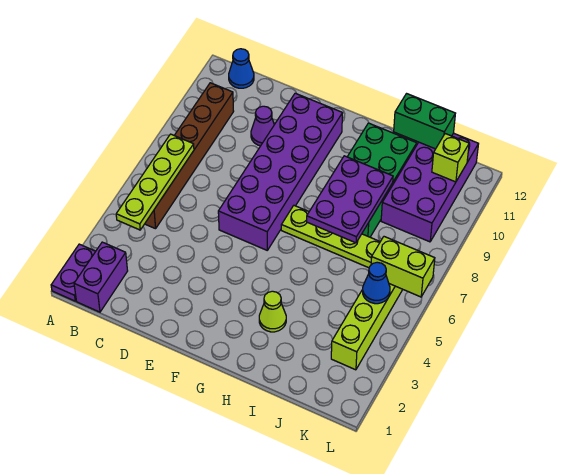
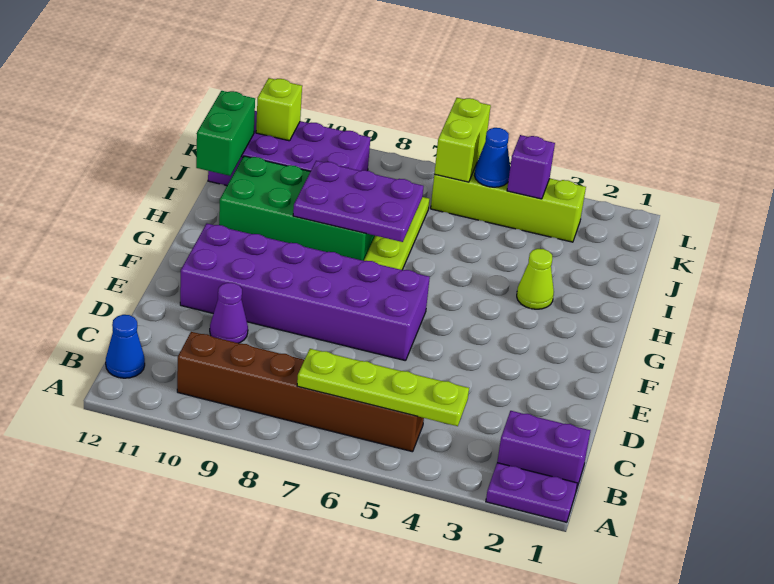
none -> purple 1x1 brick [507,135,555,199]

